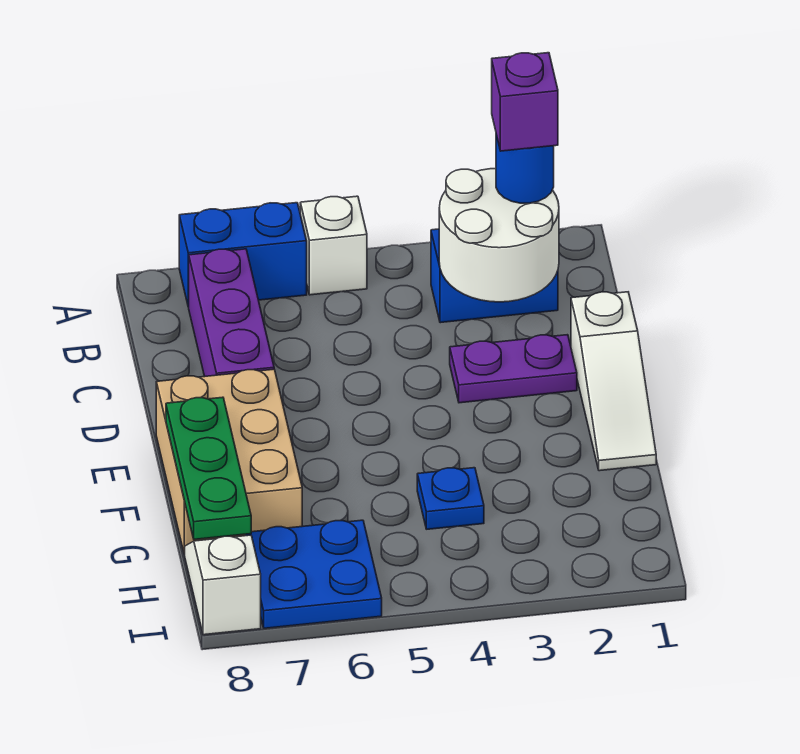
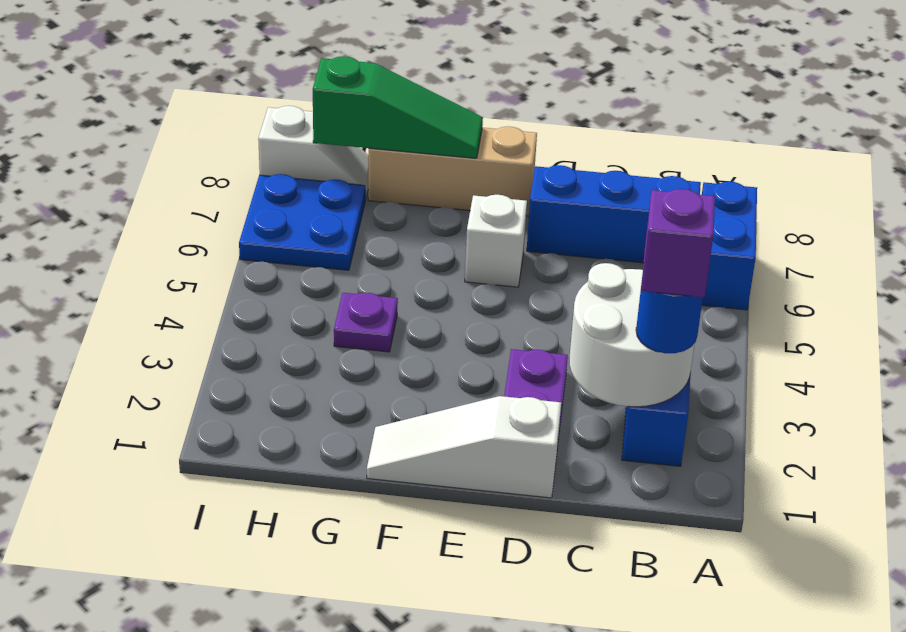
white 1x1 brick [300,196,367,295] -> white 1x1 brick moved to [465,195,527,287]
purple 1x3 brick [189,249,274,376] -> blue 1x3 brick [527,165,701,263]
tan 2x3 brick [156,369,302,554] -> tan 1x3 brick [368,126,537,216]
green 1x3 plate [166,397,251,539] -> green 1x3 slope [313,56,483,158]
blue 1x1 plate [417,468,484,529] -> purple 1x1 plate [334,293,398,352]

